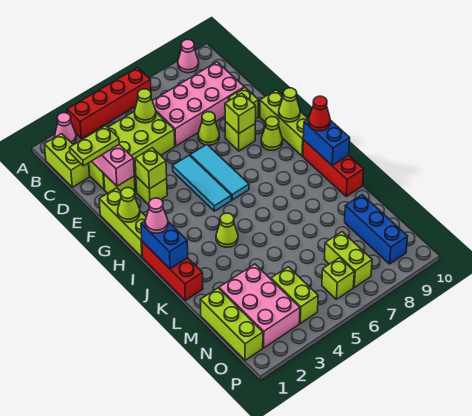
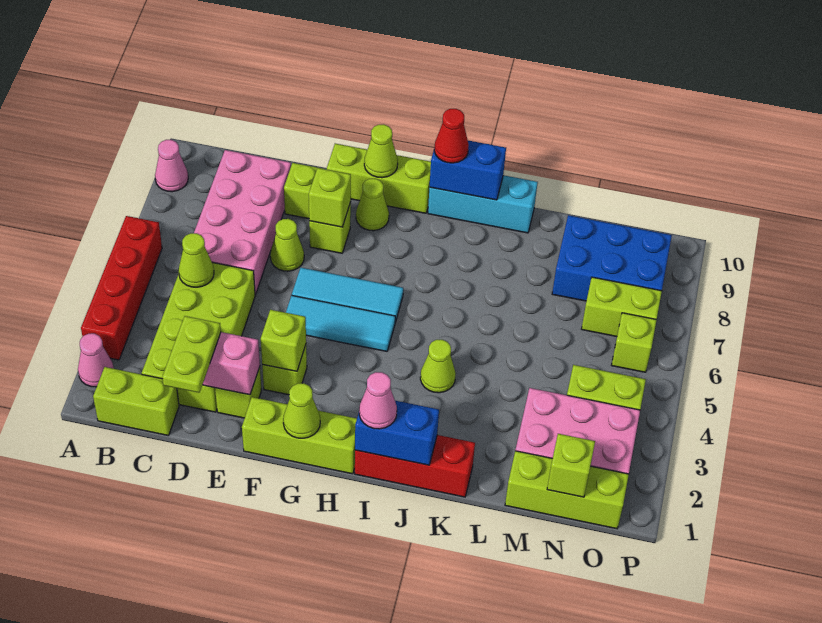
red 1x3 brick [303,140,364,196] -> cyan 1x3 brick [428,175,538,233]
blue 1x3 brick [345,195,408,264] -> blue 2x3 brick [552,215,672,301]
none -> lime 1x1 brick [547,434,595,497]

